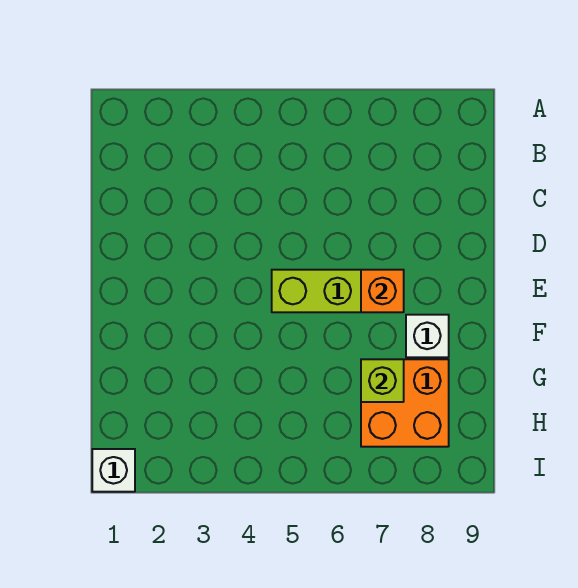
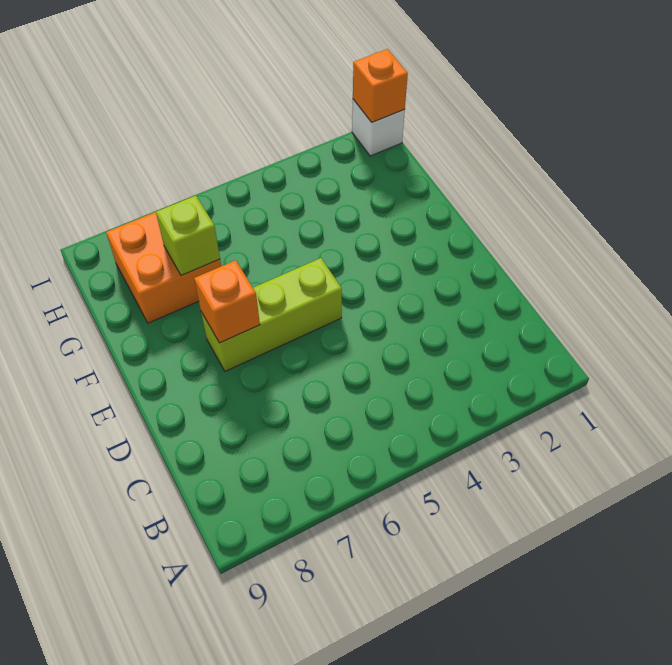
white 1x1 brick [406,315,449,357] -> none
none -> orange 1x1 brick [353,49,408,122]

